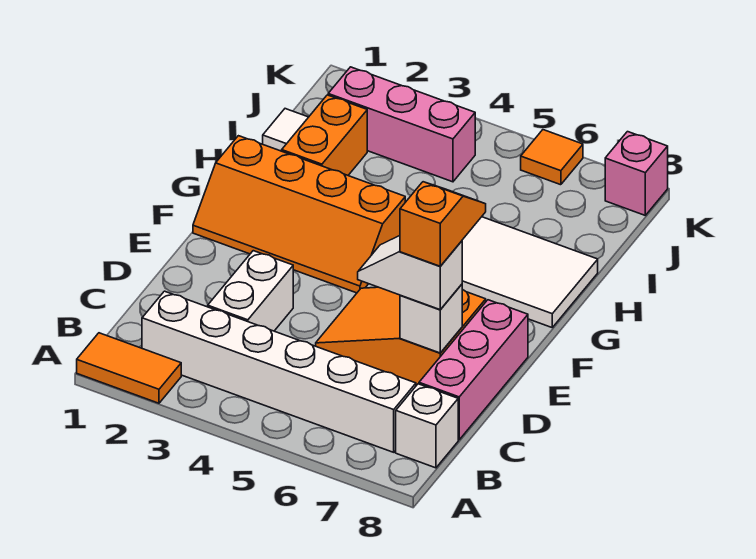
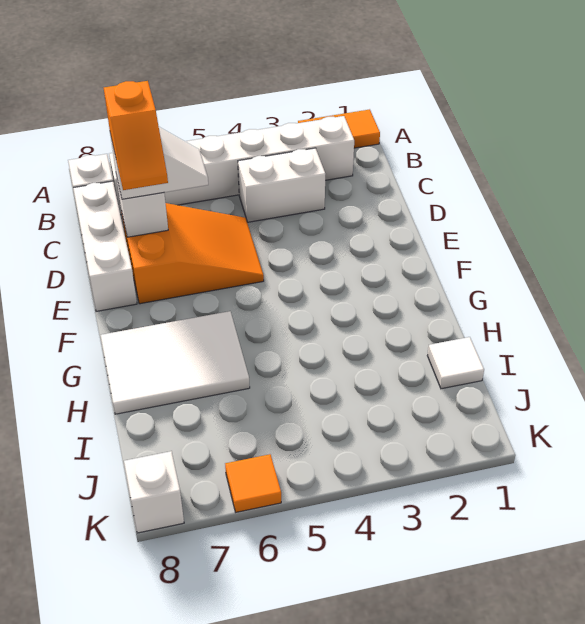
white 1x2 brick [208,251,293,331] -> white 1x2 brick turned to [238,148,325,222]
pink 1x3 brick [419,300,528,440] -> white 1x3 brick [73,181,137,311]
orange 2x4 slope [193,136,405,293] -> none
orange 1x2 brick [282,95,367,175] -> none
pink 1x3 brick [328,67,475,182] -> none
pink 1x1 brick [605,132,668,215] -> white 1x1 brick [124,451,184,533]

